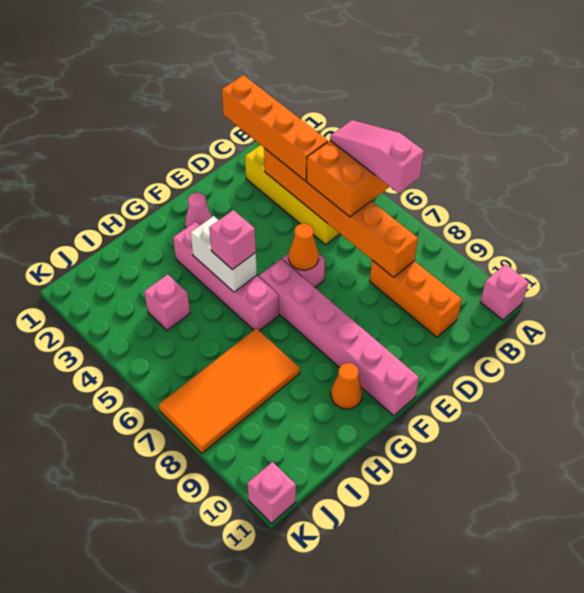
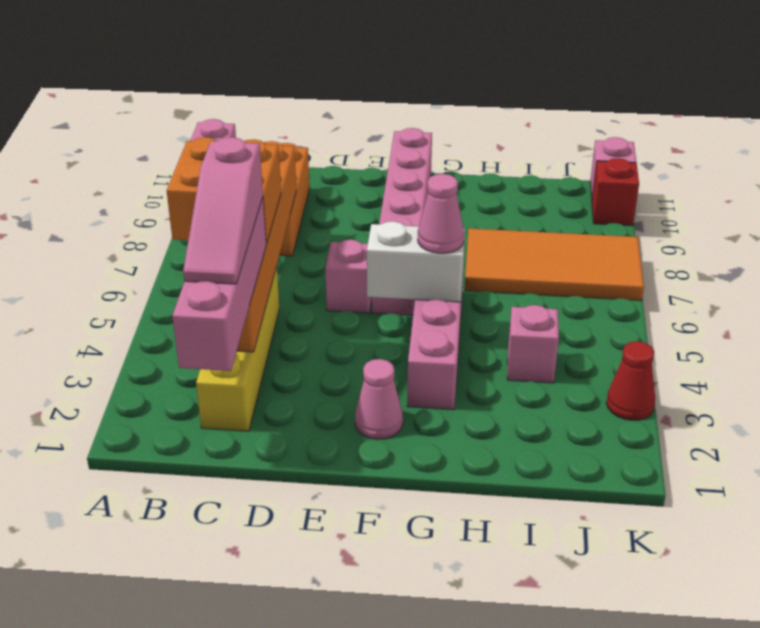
pink 1x3 slope [330,120,424,193] -> pink 1x3 slope moved to [183,137,263,284]
orange 1x4 brick [222,75,328,181] -> pink 1x4 brick [172,198,266,371]
orange 1x1 cone [289,223,319,270] -> none
white 1x2 brick [190,216,257,292] -> white 1x2 brick turned to [367,221,465,302]
pink 1x1 brick [209,210,256,270] -> pink 1x1 cone [418,174,464,253]
orange 1x1 cone [331,363,363,409] -> none
none -> red 1x1 cone [607,341,655,420]
none -> red 1x1 brick [592,158,639,226]

